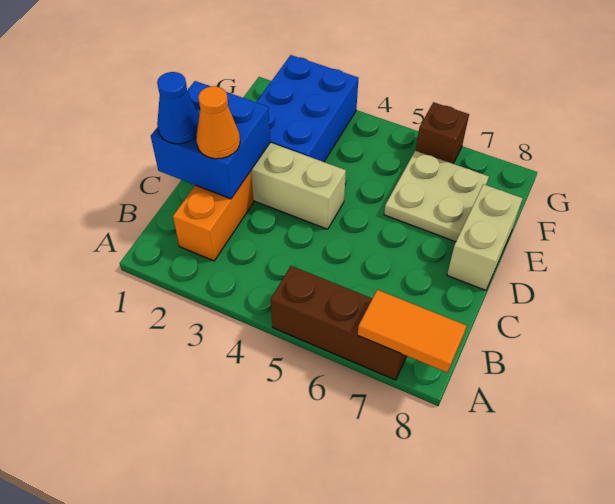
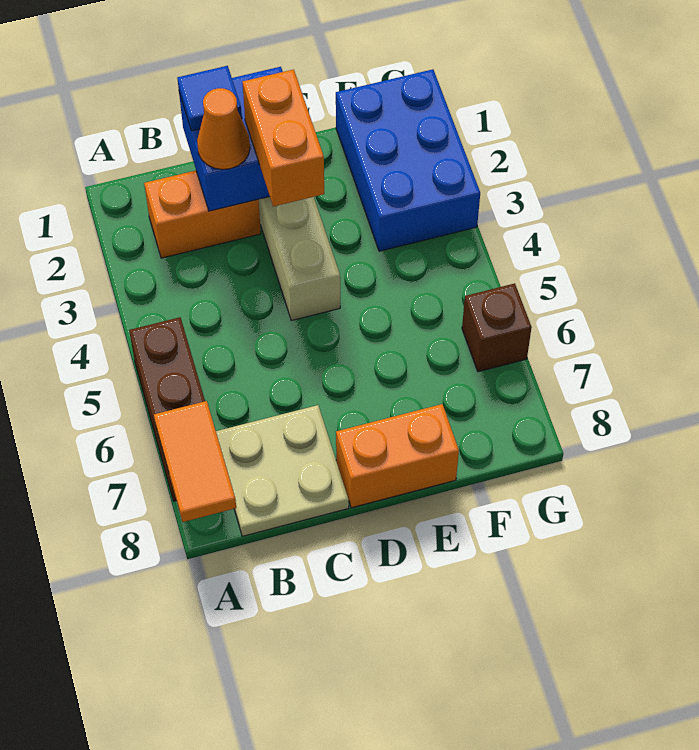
blue 1x1 cone [157,72,199,144] -> blue 1x1 tile [177,66,242,131]
none -> orange 1x2 brick [242,69,324,207]
tan 1x2 brick [447,184,523,290] -> orange 1x2 brick [336,404,459,508]
blue 2x3 brick [256,55,359,162] -> blue 2x3 brick turned to [336,69,480,251]
tan 2x2 plate [384,151,489,242] -> tan 2x2 plate moved to [216,405,349,536]

